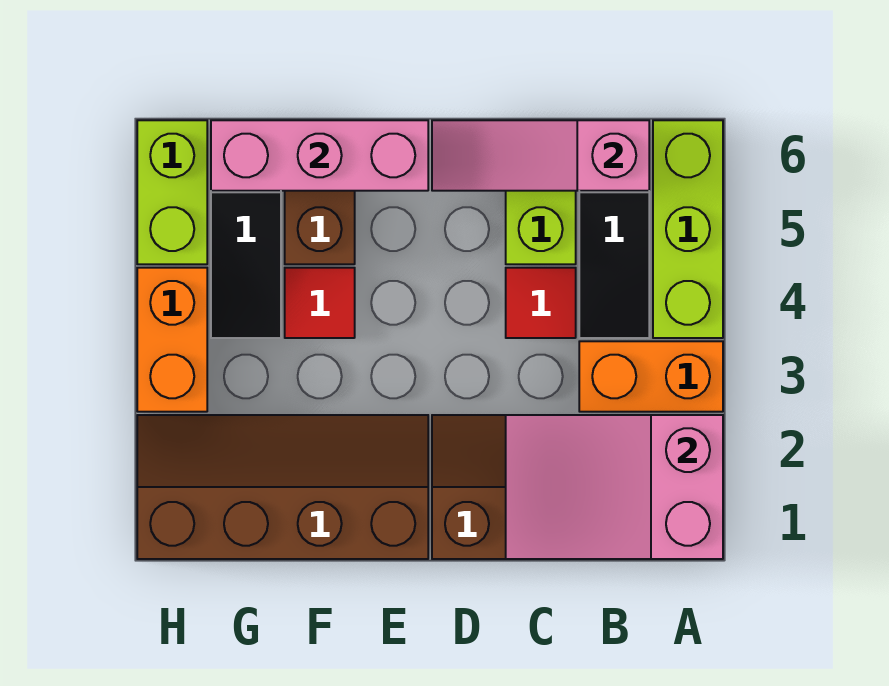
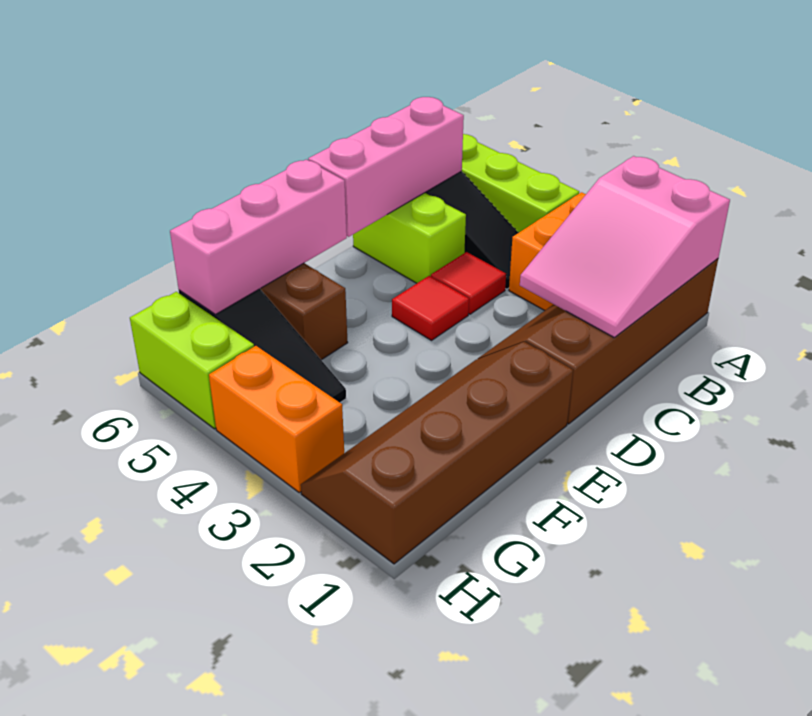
pink 1x3 slope [432,120,649,191] -> pink 1x3 brick [308,97,464,237]
red 1x1 tile [285,268,355,338] -> red 1x1 tile moved to [392,276,469,340]

